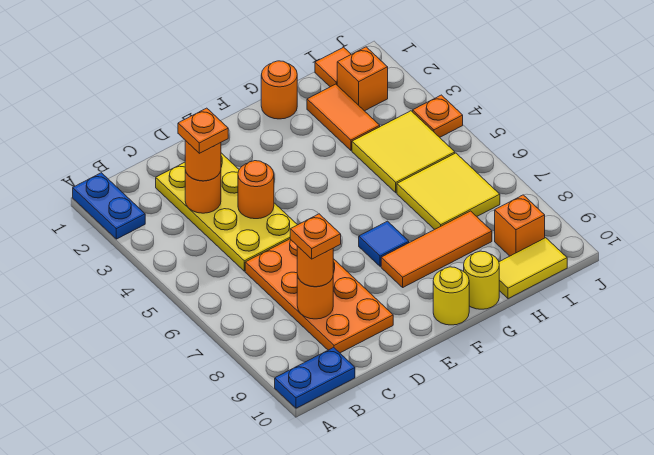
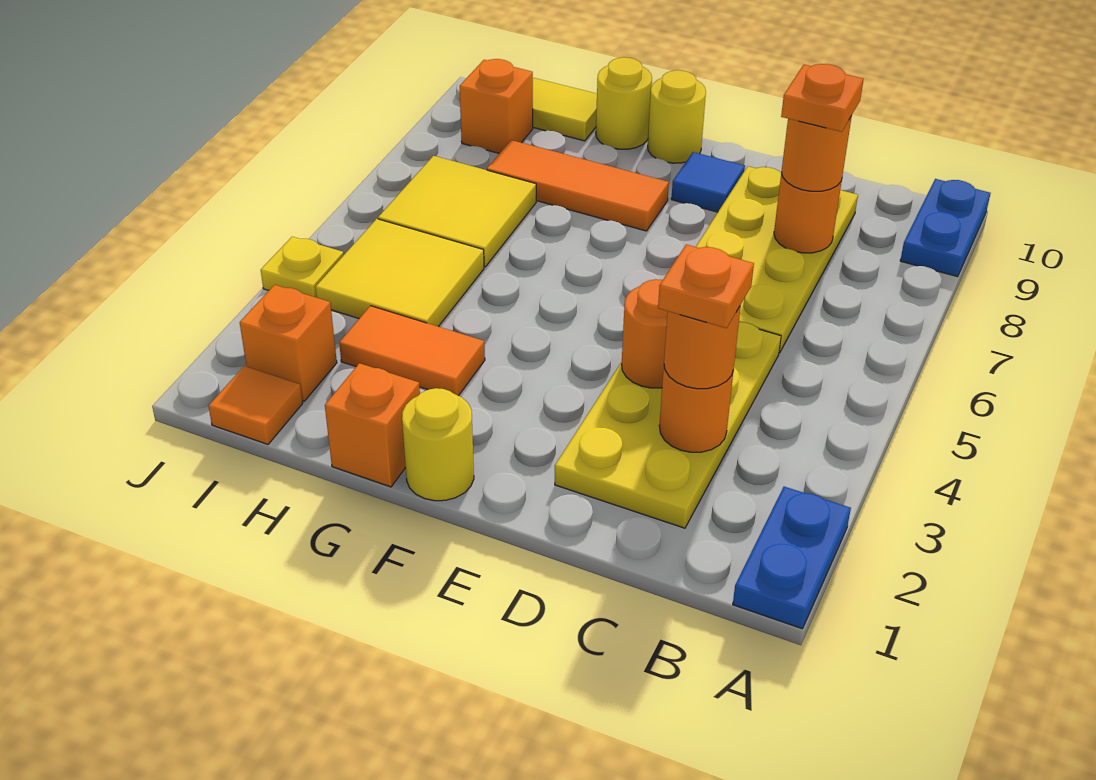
blue 1x2 plate [275,347,355,408] -> blue 1x2 plate turned to [900,179,991,277]
orange 2x4 plate [245,239,393,353] -> yellow 2x4 plate [696,166,858,353]
none -> yellow 1x1 round brick [402,388,474,501]
blue 1x1 tile [359,221,409,267] -> blue 1x1 tile moved to [671,152,745,212]
orange 1x1 round brick [261,61,297,119] -> orange 1x1 brick [325,363,420,487]
orange 1x2 tile [307,84,380,150] -> orange 1x2 tile turned to [339,306,485,396]
orange 1x1 plate [413,95,463,137] -> yellow 1x1 plate [261,237,344,298]

